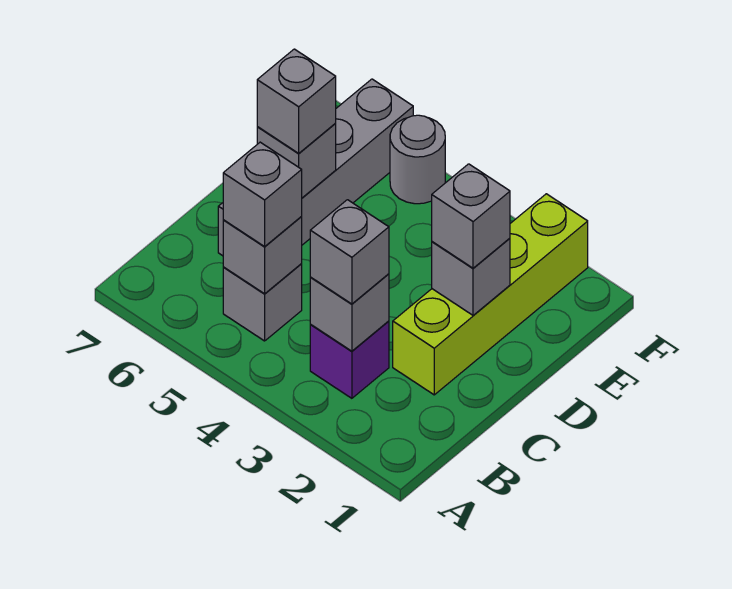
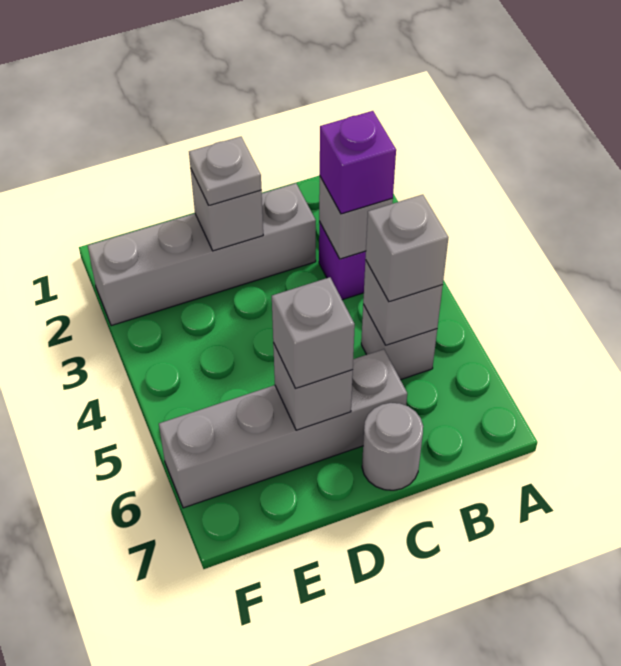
grey 1x1 brick [310,200,389,304] -> purple 1x1 brick [320,111,396,214]
lime 1x4 brick [393,194,588,395] -> grey 1x4 brick [88,183,316,326]
grey 1x1 brick [432,164,510,268] -> grey 1x1 plate [189,137,261,206]
grey 1x1 round brick [390,115,445,204] -> grey 1x1 round brick moved to [362,403,423,490]

